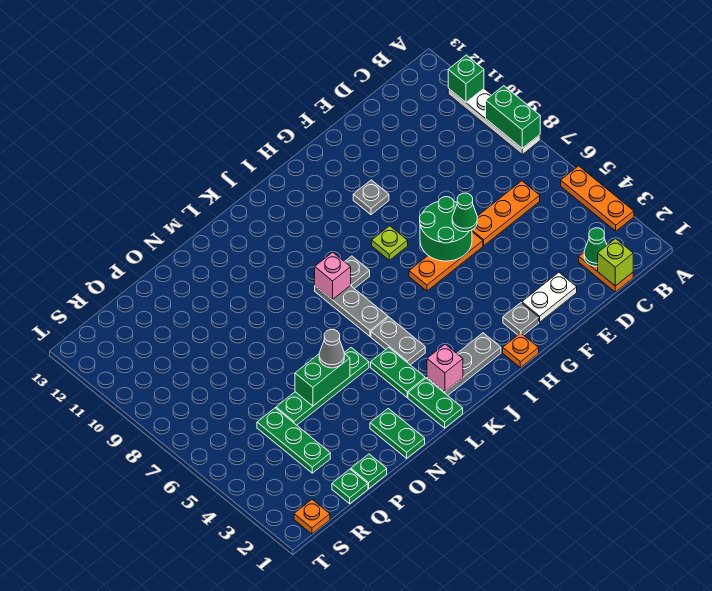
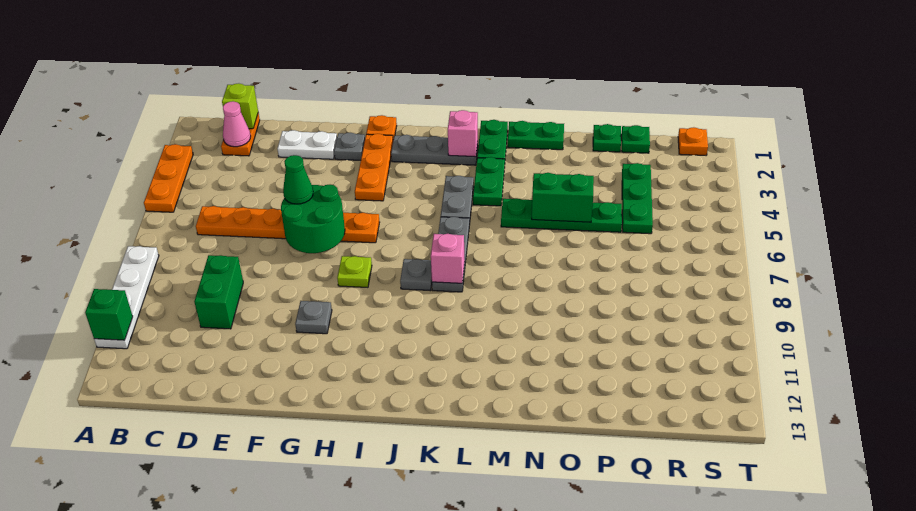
green 1x2 brick [486,86,540,148] -> green 1x2 brick moved to [194,255,243,329]
green 1x1 cone [584,228,607,266] -> pink 1x1 cone [223,101,251,147]
none -> orange 1x3 plate [355,134,393,201]
green 1x2 plate [370,409,425,458] -> green 1x2 plate turned to [508,121,564,150]
grey 1x1 cone [319,330,344,368] -> none

